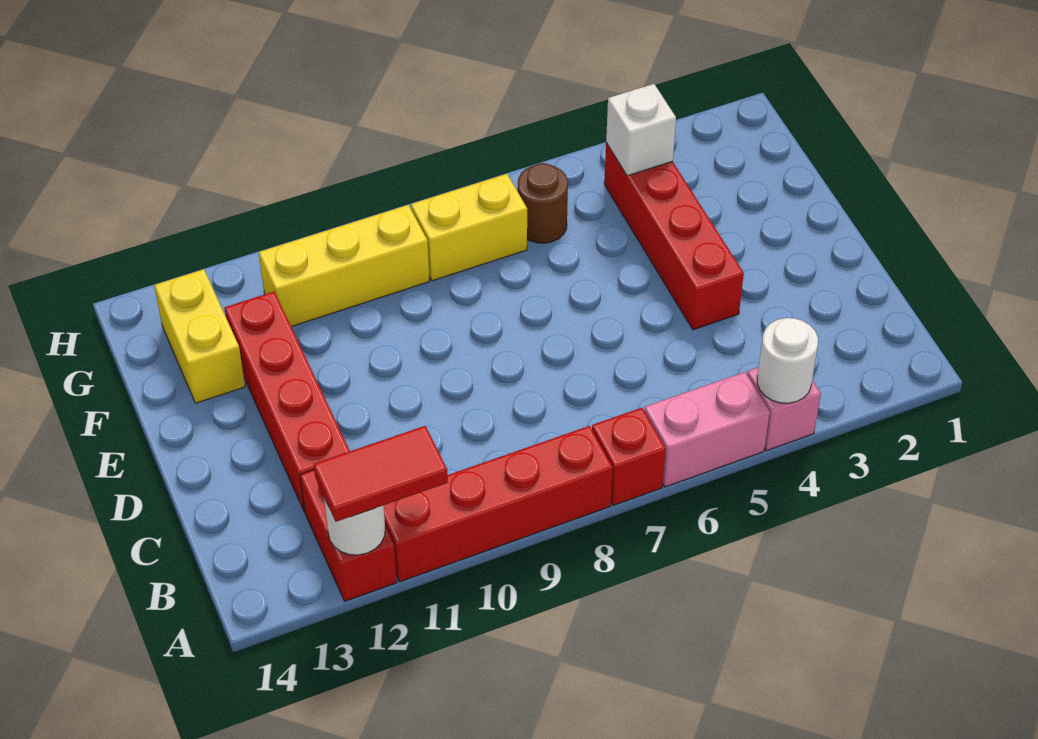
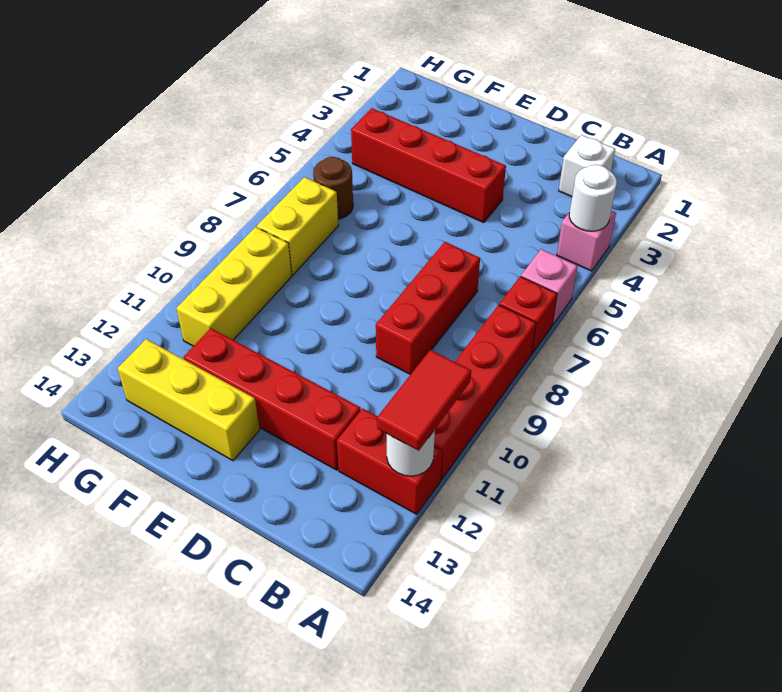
pink 1x2 brick [644,372,770,487] -> pink 1x1 brick [521,249,578,325]
none -> red 1x3 brick [376,242,480,375]
yellow 1x2 brick [154,269,245,403] -> yellow 1x3 brick [118,339,260,461]
white 1x1 brick [606,84,676,176] -> white 1x1 brick moved to [559,135,615,197]

